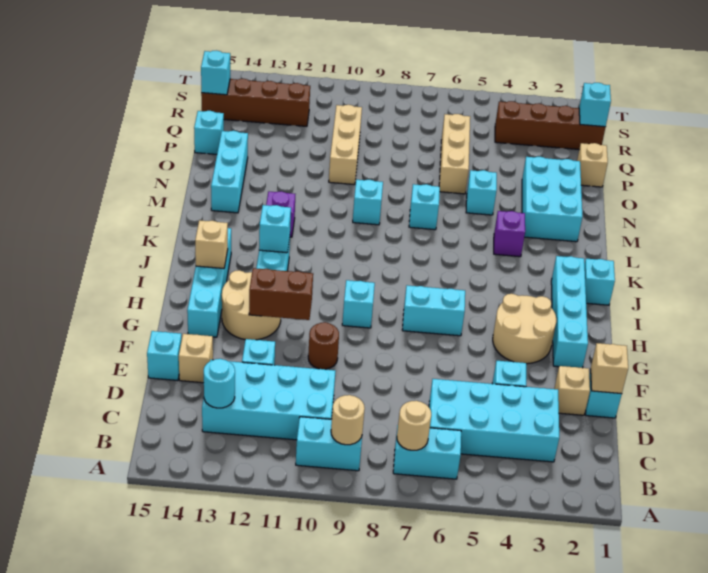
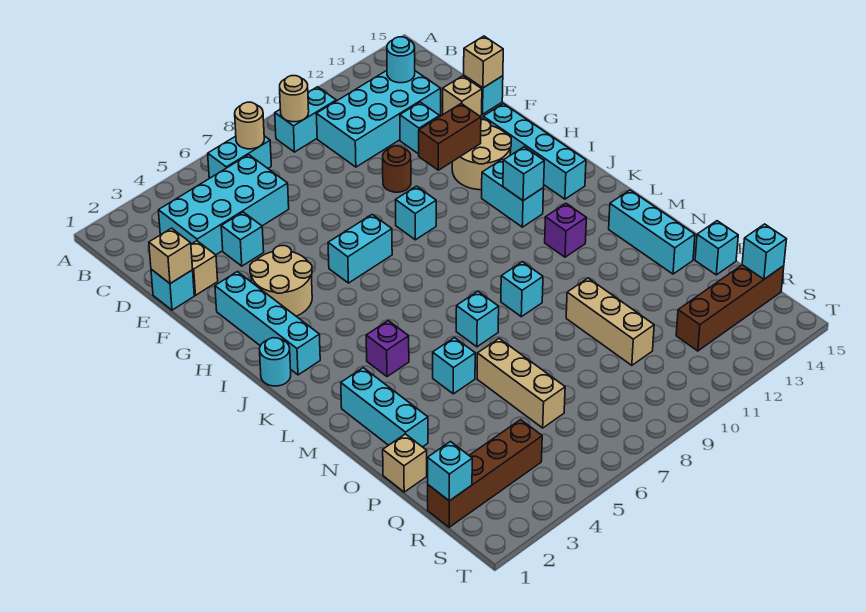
tan 1x1 brick [195,220,228,268] -> tan 1x1 brick moved to [464,36,503,88]
cyan 1x1 brick [585,259,615,305] -> cyan 1x1 round brick [260,338,291,386]
cyan 2x3 brick [522,157,582,242] -> cyan 1x3 brick [341,368,428,447]

